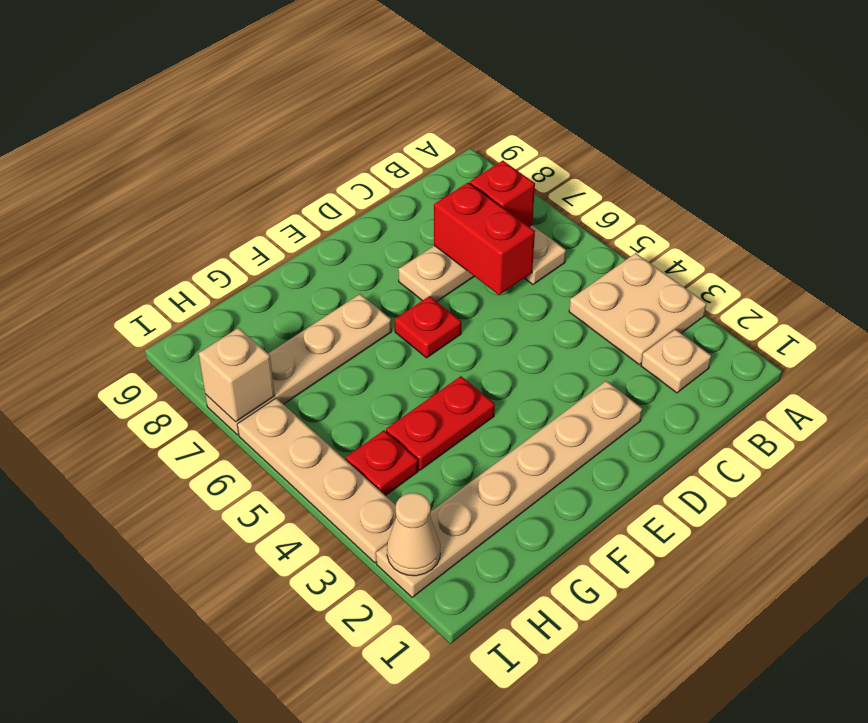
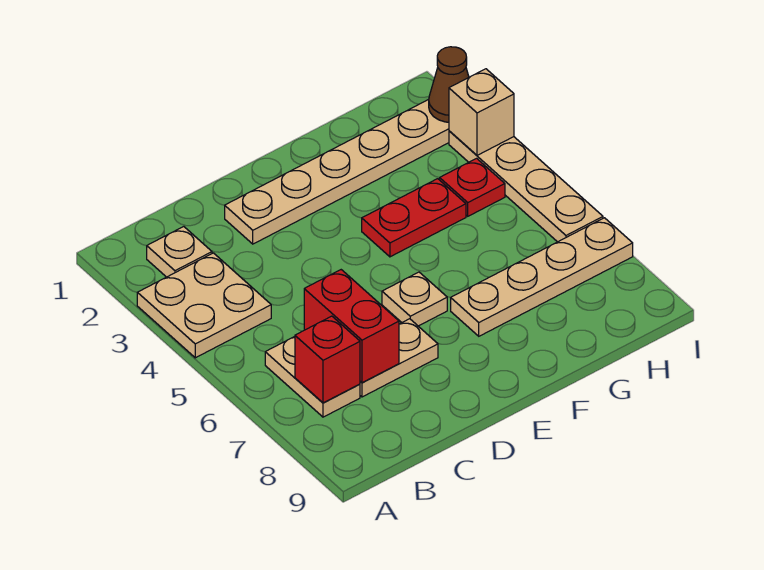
red 1x1 plate [395,296,461,358] -> tan 1x1 plate [382,272,447,326]
tan 1x1 cone [387,493,440,576] -> brown 1x1 cone [429,47,469,122]
tan 1x1 brick [199,328,275,422] -> tan 1x1 brick moved to [449,69,514,155]

